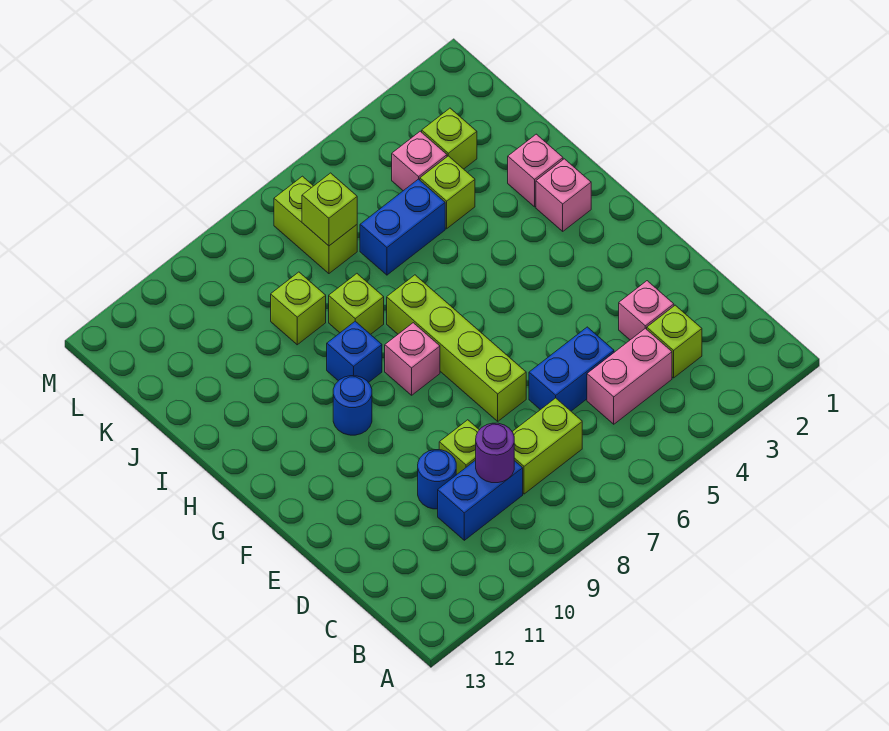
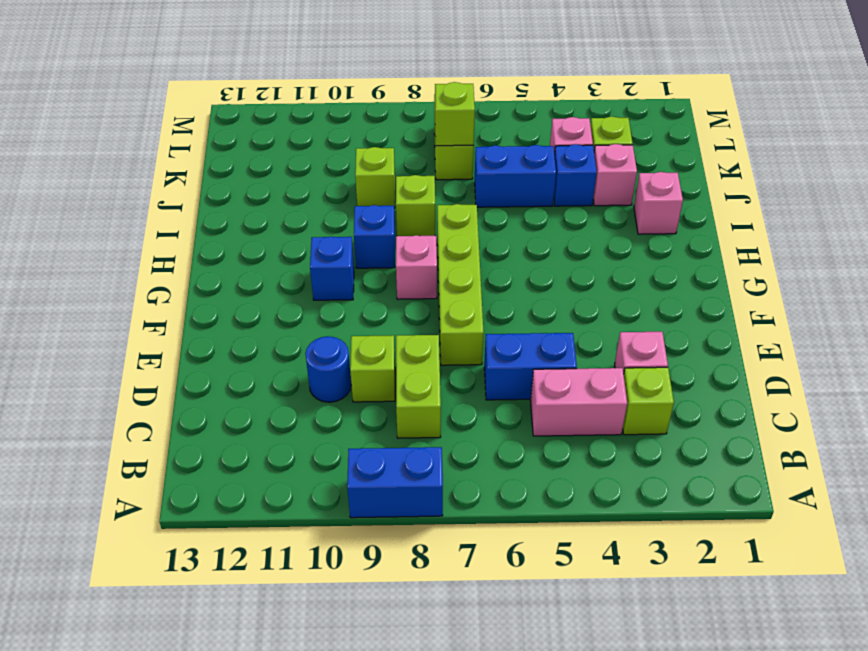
lime 1x2 brick [512,398,582,494] -> lime 1x2 brick turned to [396,335,441,438]
blue 1x2 brick [438,460,523,540] -> blue 1x2 brick moved to [347,447,443,518]
purple 1x1 round brick [476,423,514,483] -> none
blue 1x1 round brick [333,376,372,435] -> blue 1x1 brick [310,237,354,300]
pink 1x1 brick [536,159,591,231] -> pink 1x1 brick moved to [593,144,637,206]
lime 1x1 brick [420,156,475,229] -> blue 1x1 brick [554,144,597,206]

